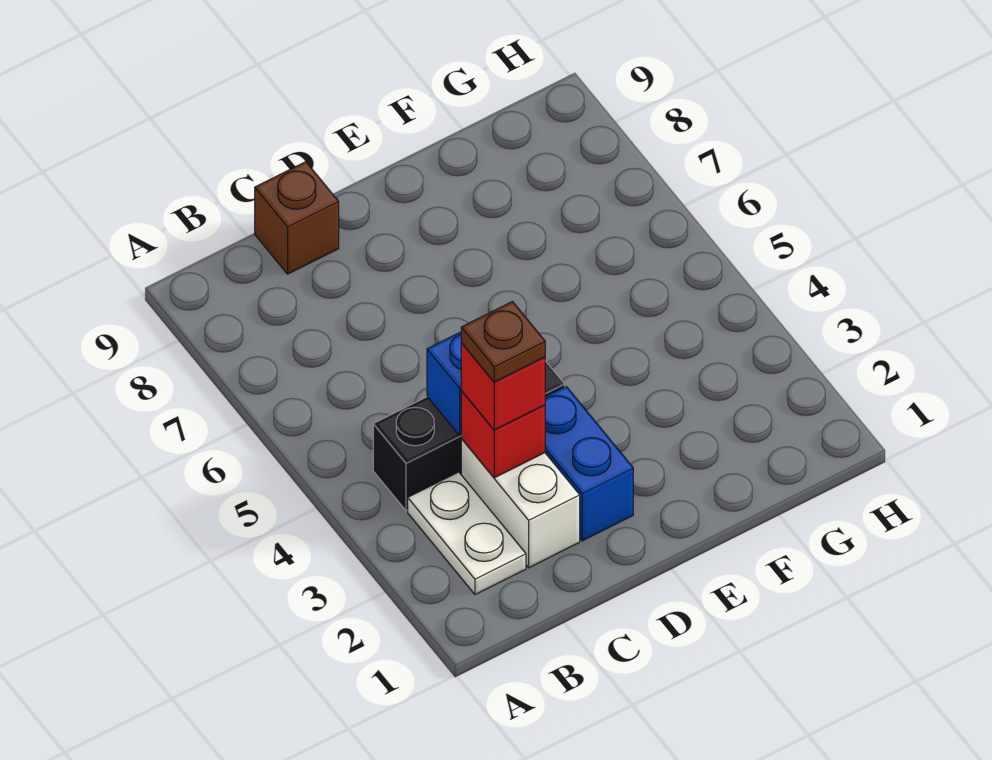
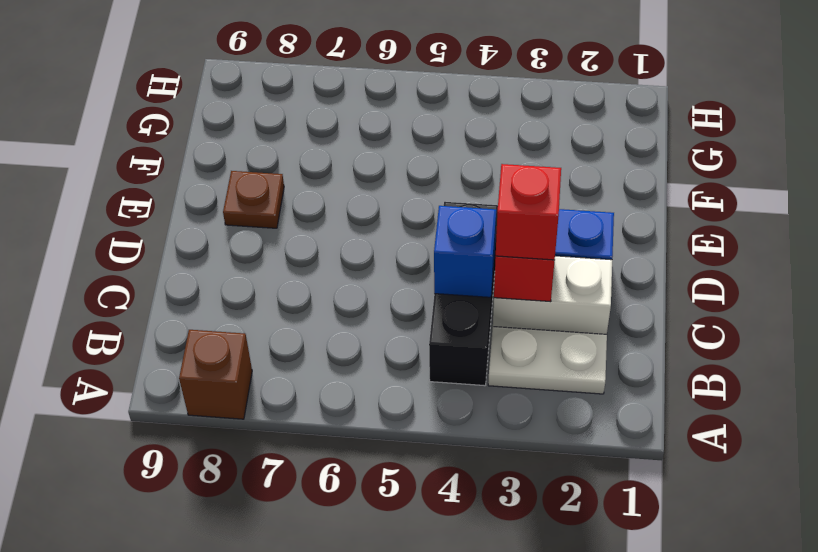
brown 1x1 plate [461,302,545,382] -> brown 1x1 plate moved to [223,171,284,228]
brown 1x1 brick [255,162,339,274] -> brown 1x1 brick moved to [179,330,252,419]

